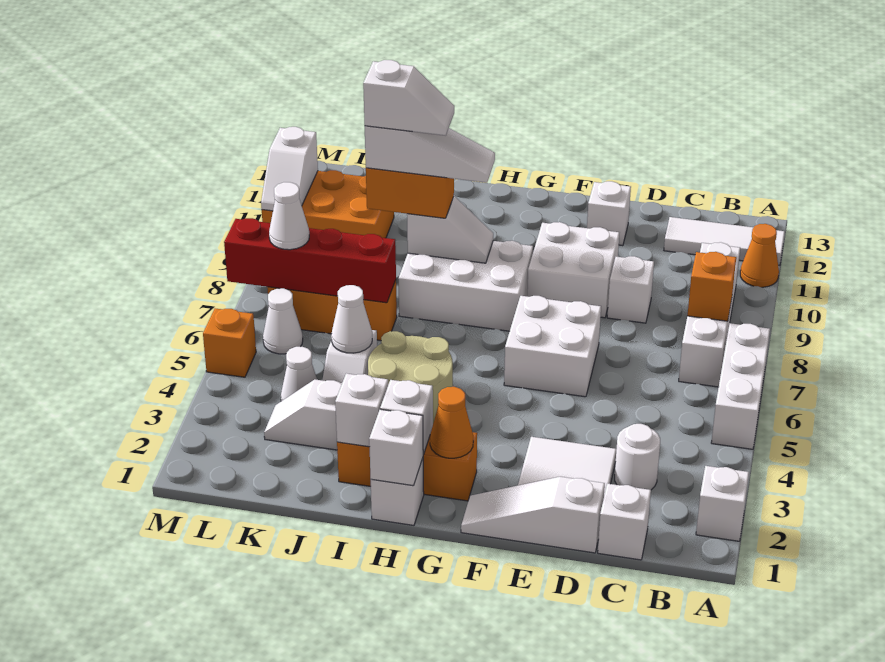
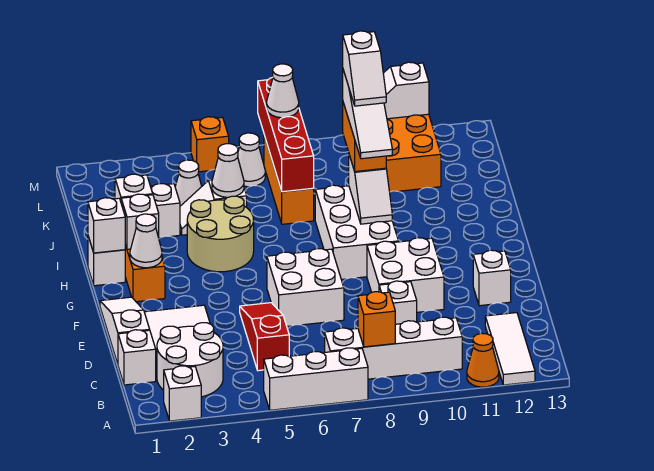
white 1x1 round brick [615,424,660,490] -> white 2x2 round brick [157,323,223,397]
none -> red 1x3 slope [240,303,289,371]
orange 1x1 cone [430,387,473,458] -> white 1x1 cone [130,214,162,268]

